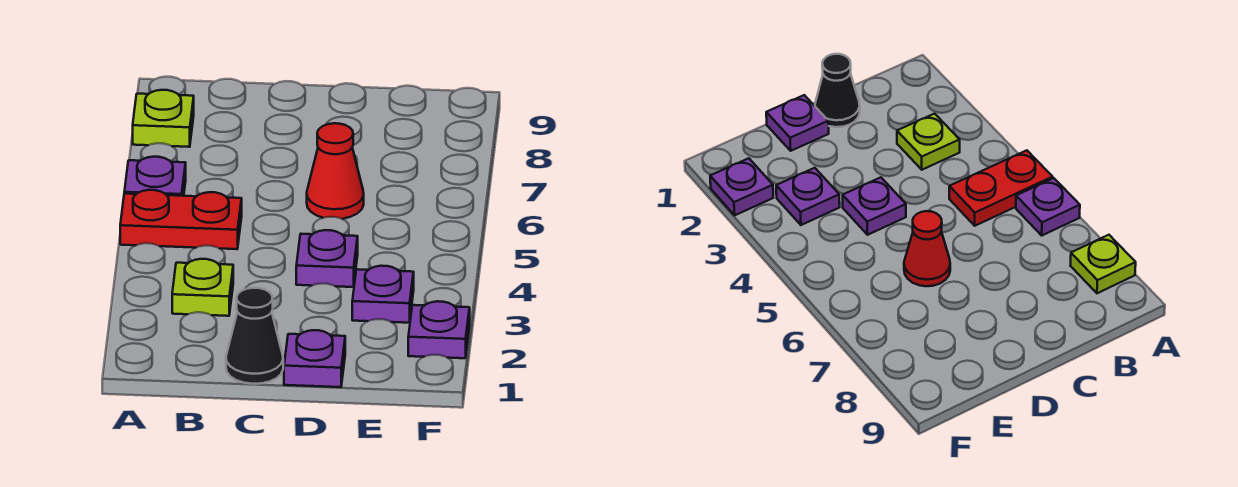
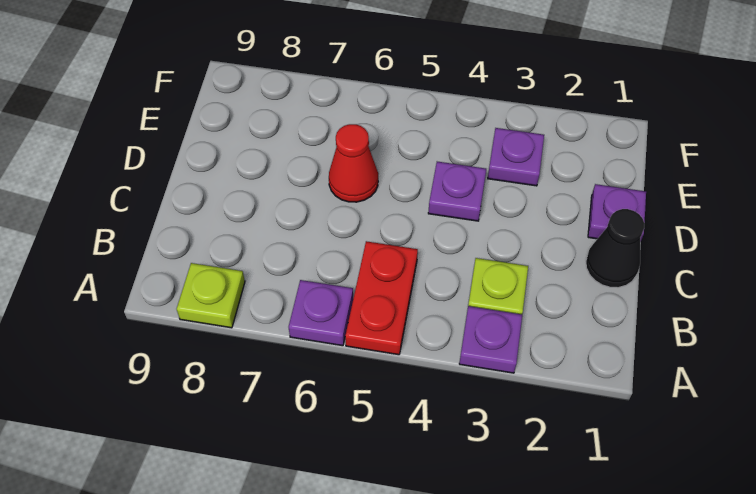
purple 1x1 plate [408,301,470,358] -> purple 1x1 plate moved to [459,306,522,373]

